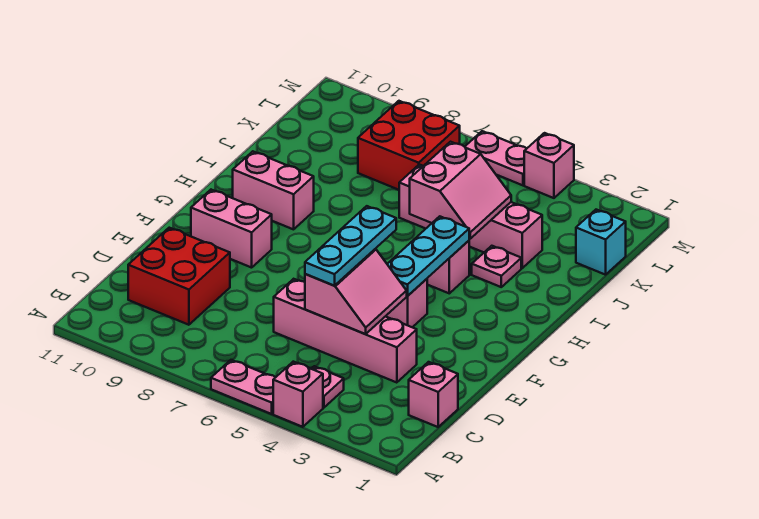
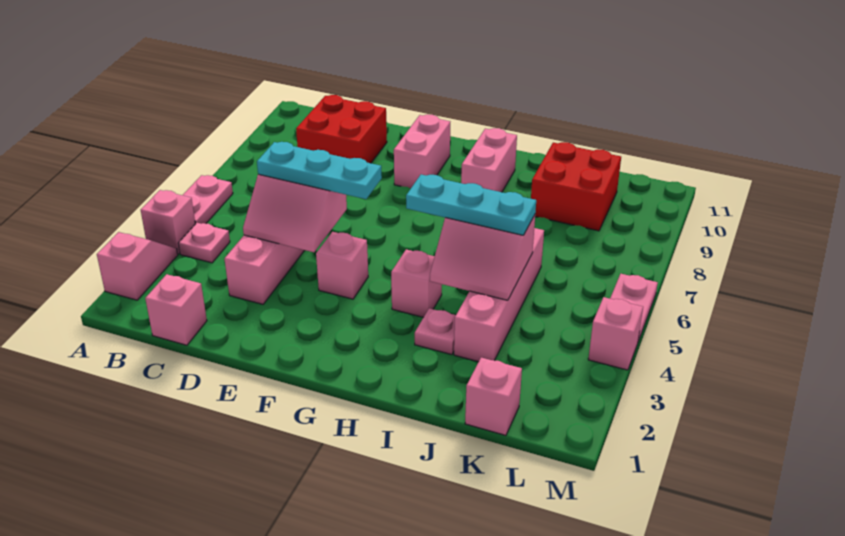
none -> pink 1x2 slope [97,232,178,300]
cyan 1x3 plate [387,216,469,296] -> cyan 1x3 plate moved to [406,175,536,235]
cyan 1x1 brick [576,210,626,275] -> pink 1x1 brick [465,358,522,435]
red 2x2 brick [358,101,460,190] -> red 2x2 brick moved to [531,142,621,231]

